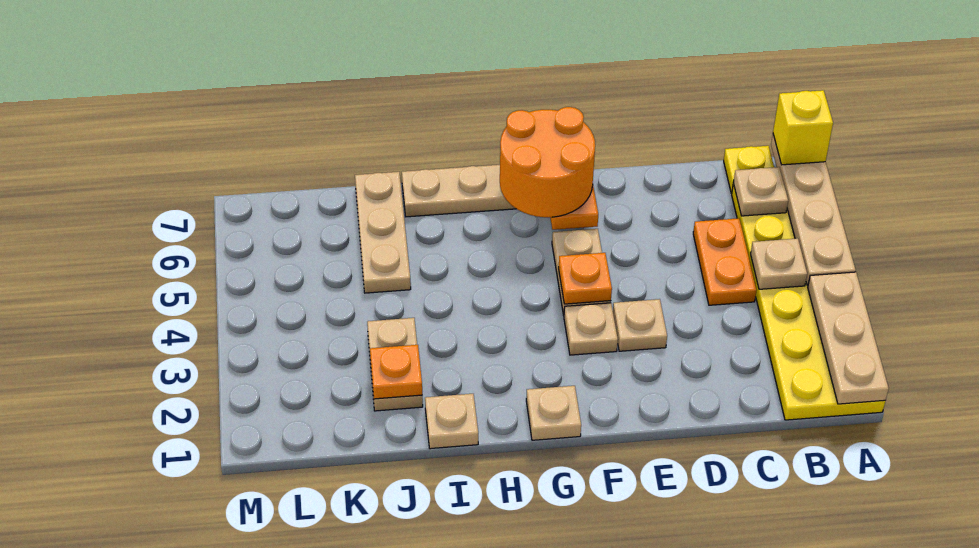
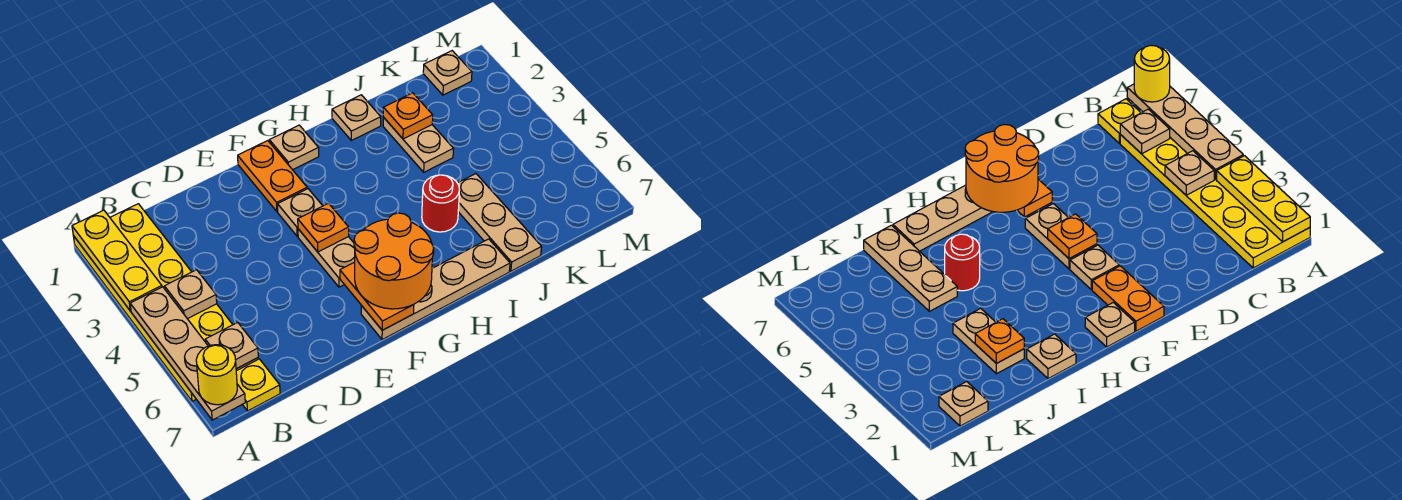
tan 1x3 plate [808,272,889,404] -> yellow 1x3 plate [72,210,162,311]
yellow 1x1 brick [773,90,833,165] -> yellow 1x1 round brick [196,345,237,405]
orange 1x2 plate [693,218,757,305] -> orange 1x2 plate moved to [238,141,307,212]
tan 1x1 plate [613,299,667,351] -> tan 1x1 plate moved to [423,51,472,95]
none -> red 1x1 round brick [422,175,460,232]

